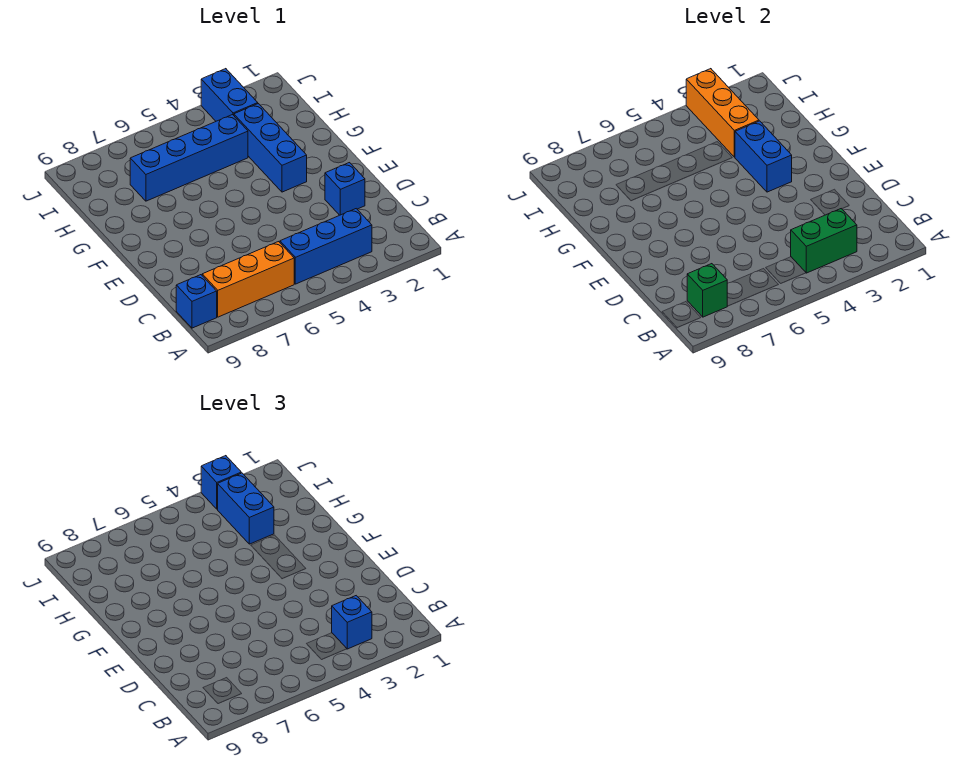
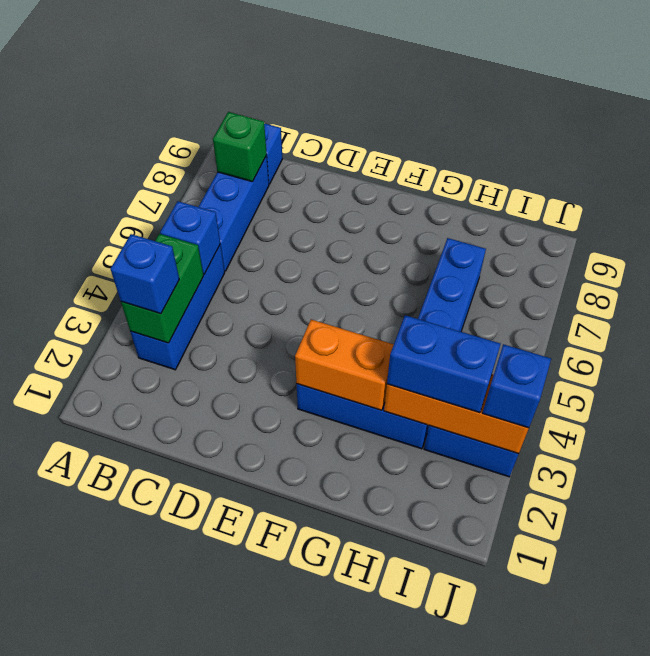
orange 1x3 brick [202,242,294,317] -> blue 1x3 brick [199,156,269,271]
blue 1x1 brick [325,163,365,215] -> blue 1x1 brick moved to [160,201,220,274]
blue 1x2 brick [735,121,792,192] -> orange 1x2 brick [295,319,394,410]

